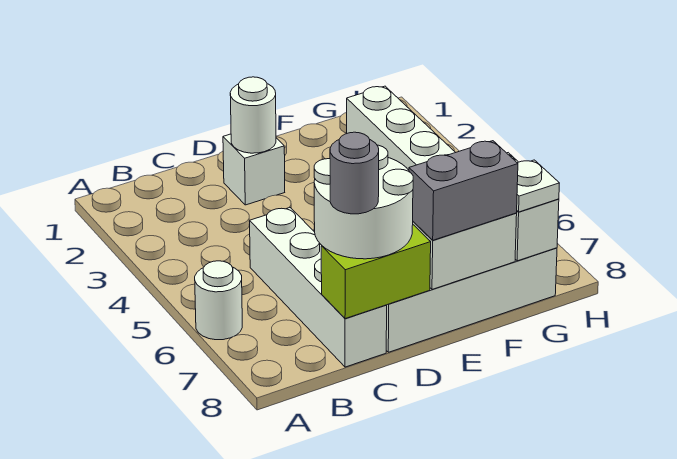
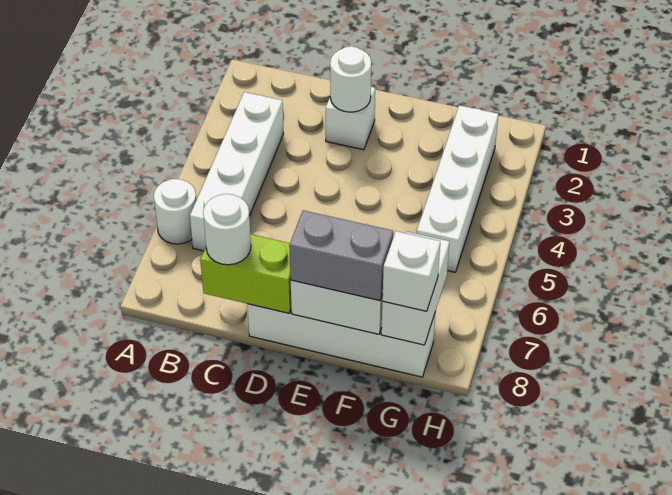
white 1x4 brick [250,208,387,367] -> white 1x4 brick moved to [190,92,284,251]
white 2x2 round brick [314,145,413,259] -> white 1x1 round brick [203,194,251,265]
grey 1x1 round brick [330,132,379,214] -> none
white 1x1 plate [517,160,559,212] -> white 1x1 brick [382,231,440,311]

